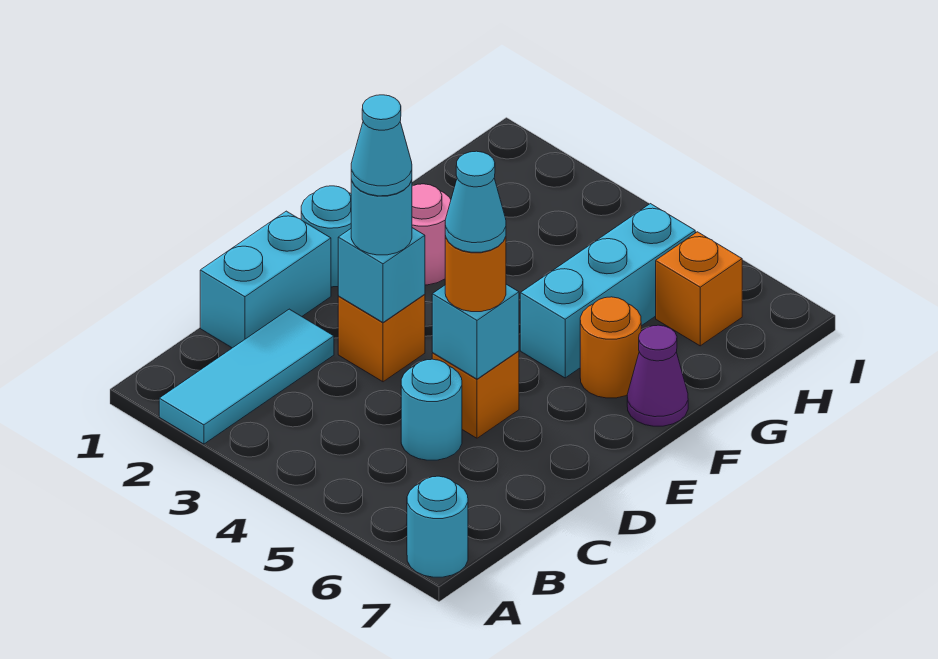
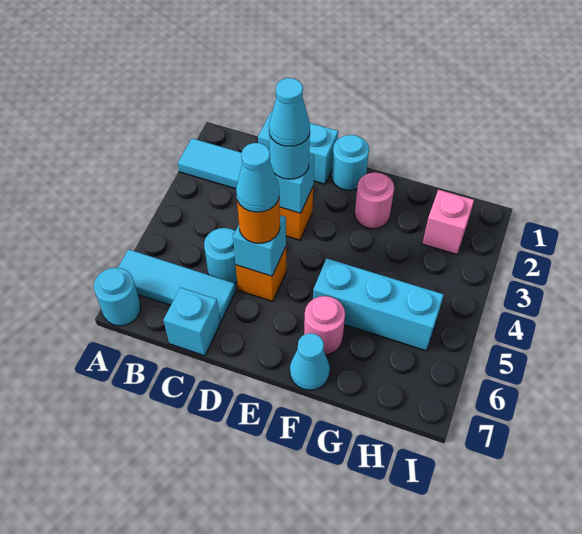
none -> cyan 1x3 tile [118,249,236,322]
none -> cyan 1x1 brick [163,287,220,356]
orange 1x1 round brick [580,297,641,398] -> pink 1x1 round brick [304,296,345,355]
purple 1x1 cone [627,325,688,426] -> cyan 1x1 cone [290,333,330,390]
none -> pink 1x1 brick [422,190,474,254]
orange 1x1 brick [656,232,742,346] -> none

